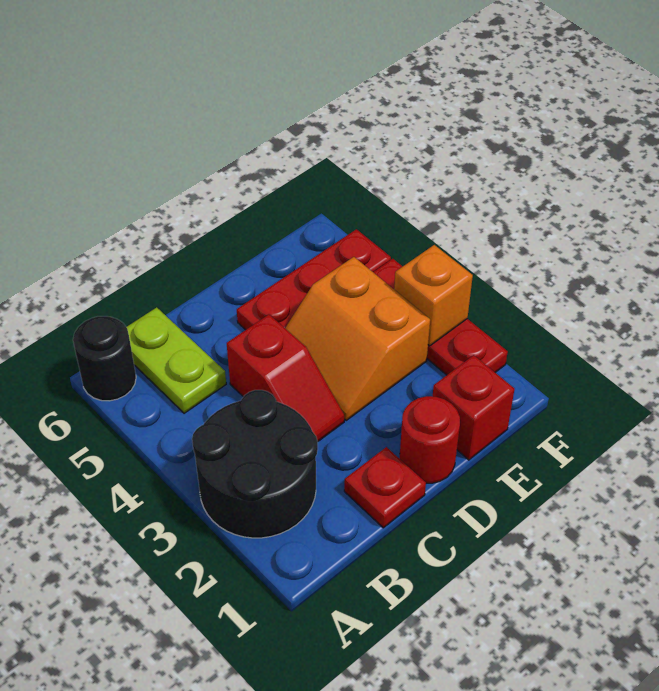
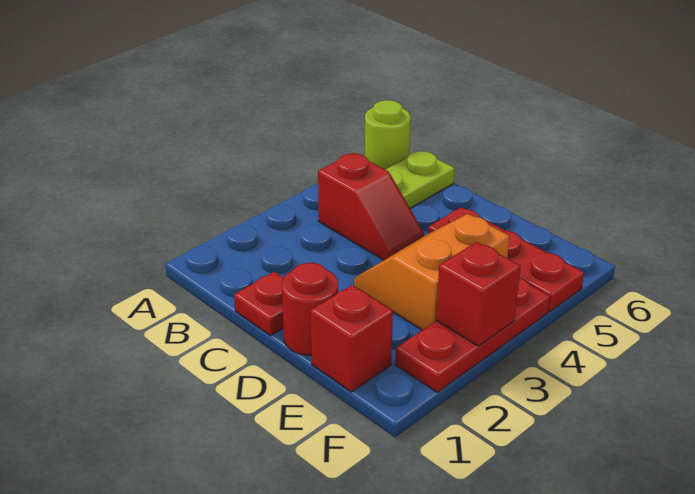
black 2x2 round brick [192,390,318,538] -> none
black 1x1 round brick [73,316,136,401] -> lime 1x1 round brick [364,100,411,169]
red 1x2 slope [227,314,344,441] -> red 1x2 slope turned to [318,153,424,260]
orange 1x1 brick [394,245,473,346] -> red 1x1 brick [436,242,520,346]

